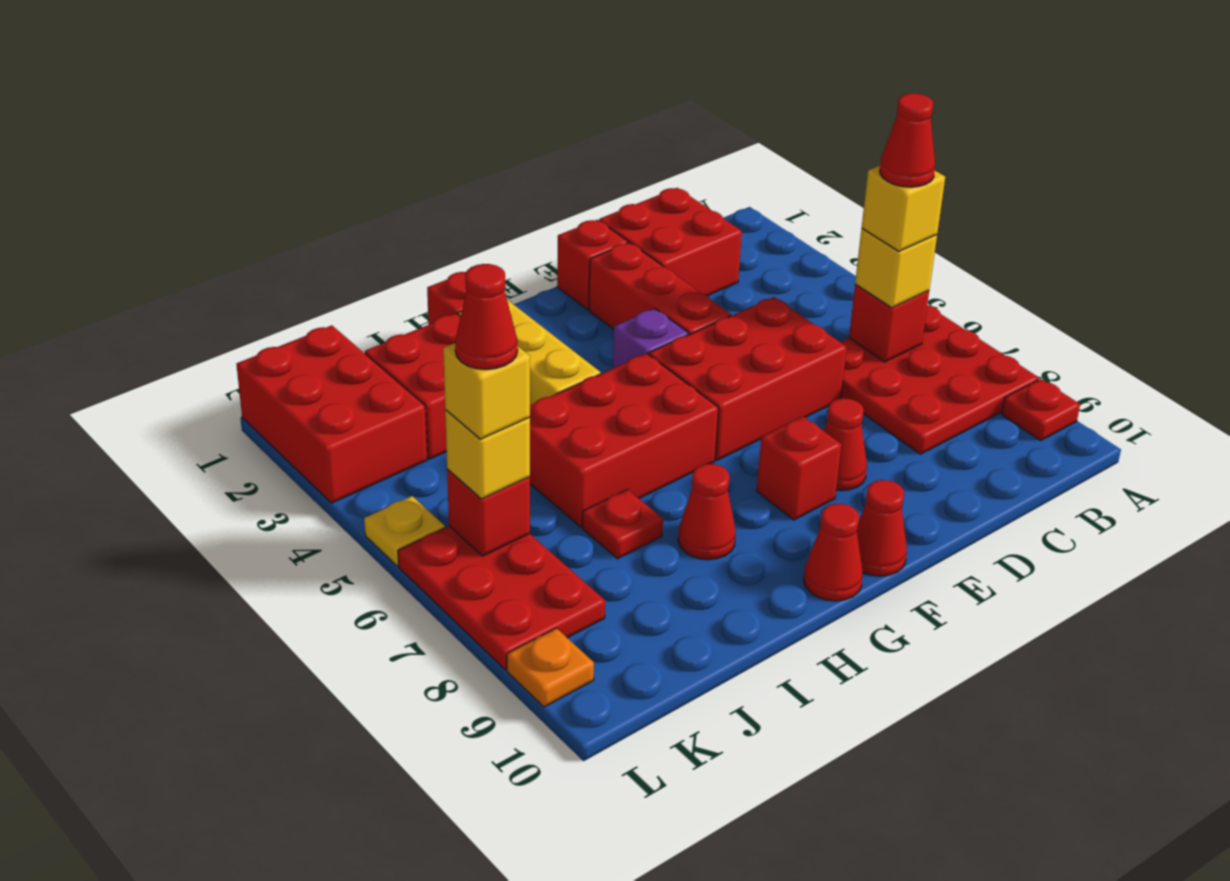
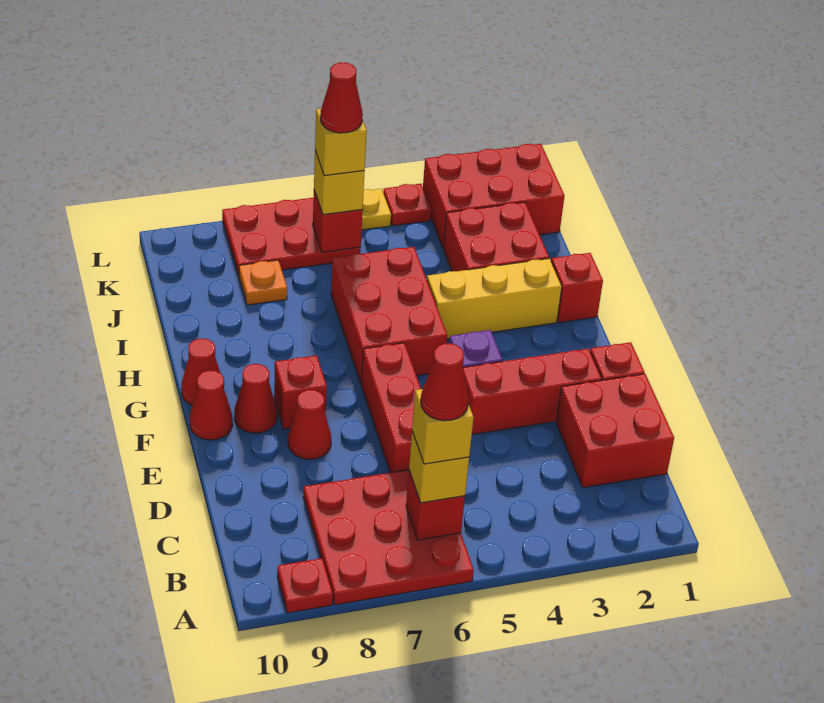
red 2x3 brick [649,297,847,460] -> red 1x3 brick [361,343,421,473]
red 1x1 cone [678,464,736,560] -> red 1x1 cone moved to [234,364,277,433]
red 1x1 plate [582,489,663,559] -> red 1x1 plate moved to [383,184,431,226]
orange 1x1 plate [507,628,594,707] -> orange 1x1 plate moved to [239,260,287,305]

